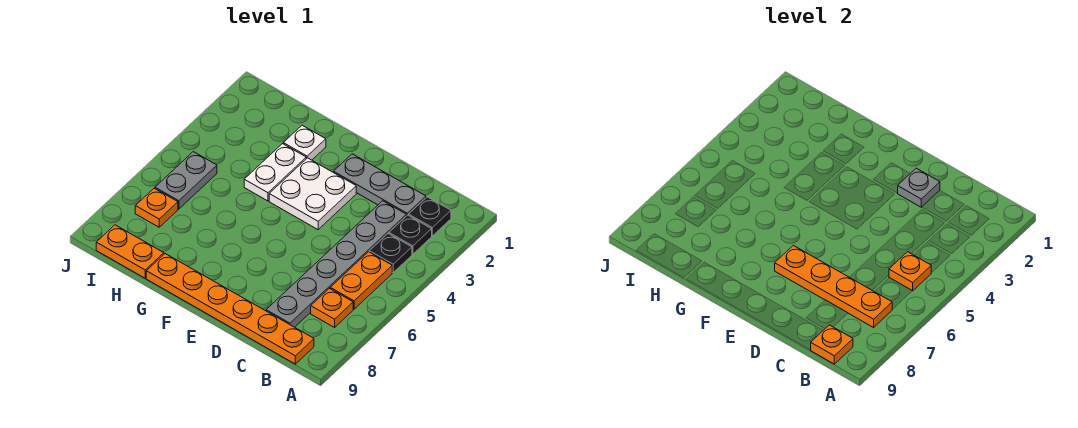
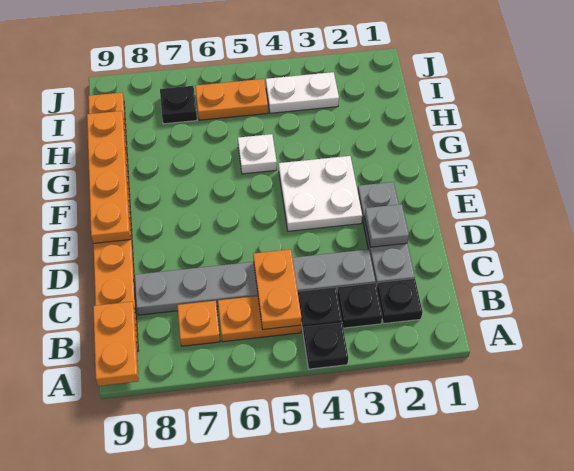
none -> black 1x1 plate [303,323,348,369]
orange 1x1 plate [889,252,931,291] -> orange 1x2 plate [253,249,301,330]
orange 1x4 plate [775,245,892,327] -> orange 1x4 plate moved to [87,111,131,244]
orange 1x1 plate [811,325,853,364] -> orange 1x2 plate [93,302,139,386]
white 1x1 plate [283,125,326,160] -> white 1x1 plate moved to [238,134,277,174]
white 1x2 plate [244,144,306,201] -> white 1x2 plate moved to [266,72,339,113]
grey 1x2 plate [155,152,217,209] -> orange 1x2 plate [195,79,268,120]
orange 1x1 plate [135,188,178,227] -> black 1x1 plate [160,86,197,124]

